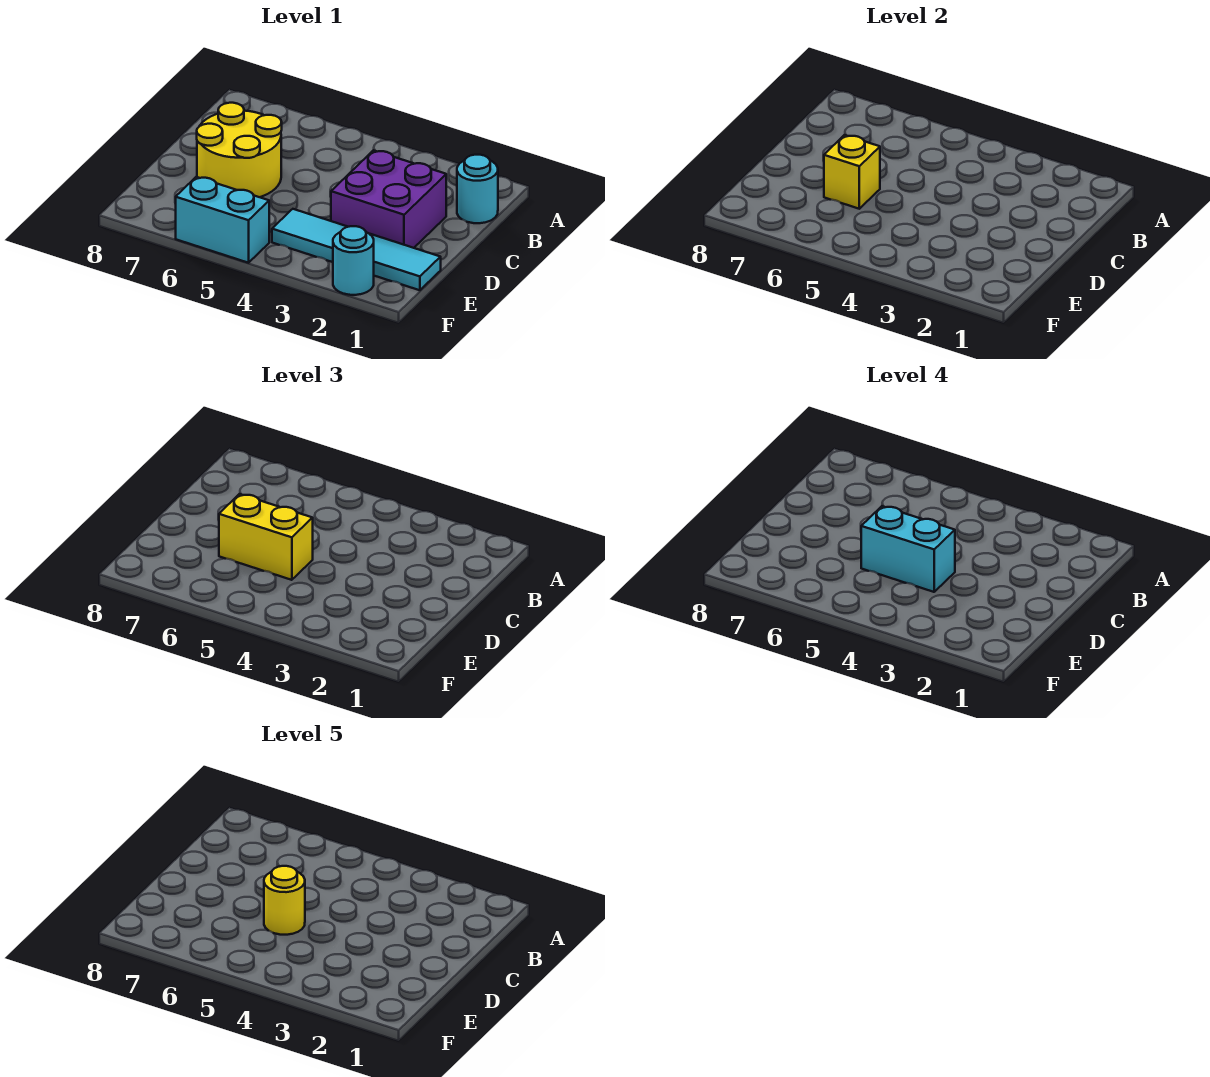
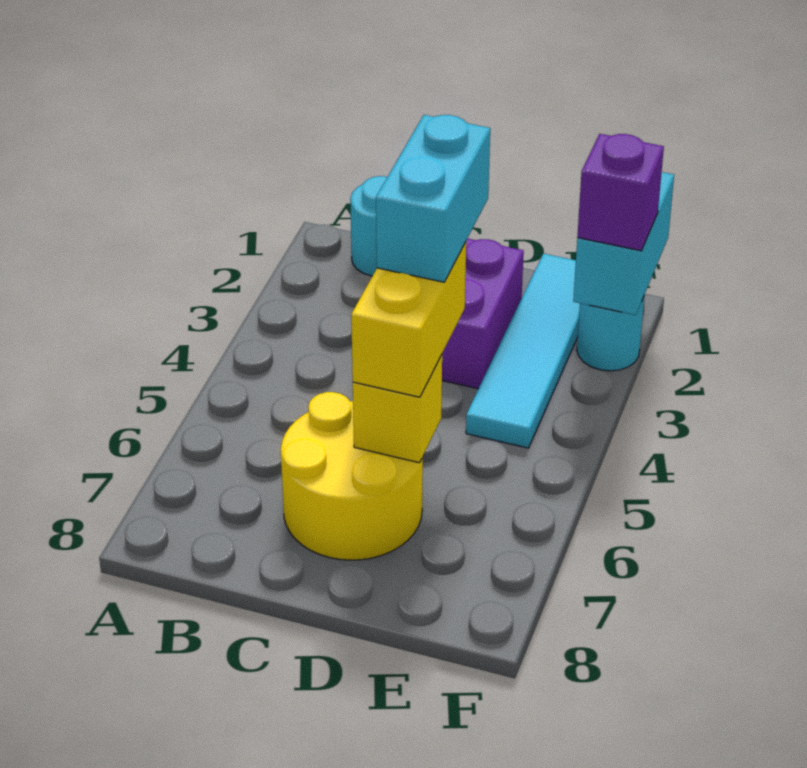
yellow 1x1 round brick [264,866,305,935] -> none
none -> purple 1x1 brick [577,134,664,251]
cyan 1x2 brick [176,177,269,263] -> cyan 1x2 brick moved to [573,172,674,315]

